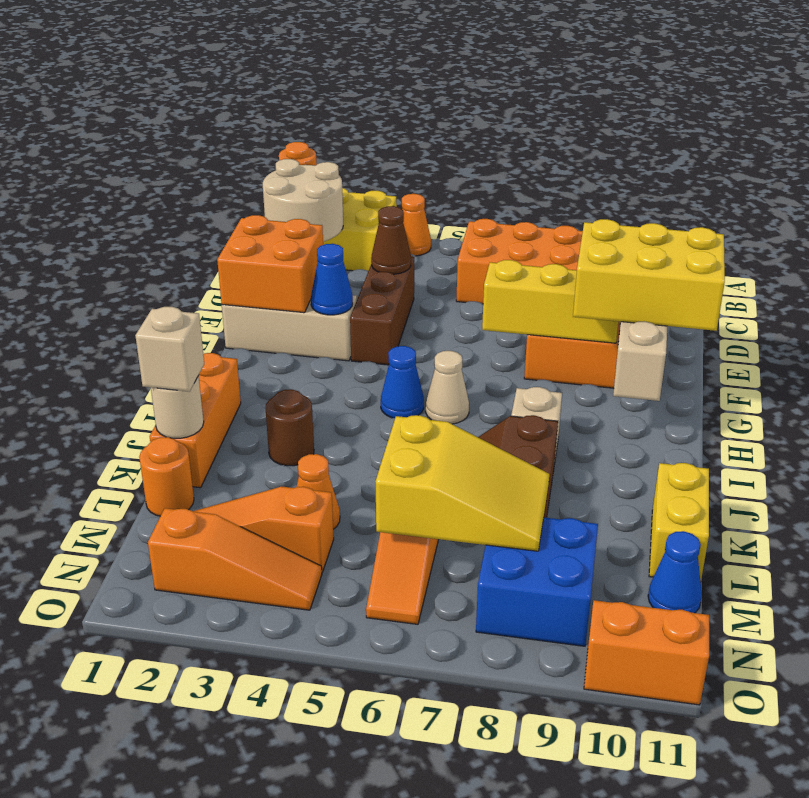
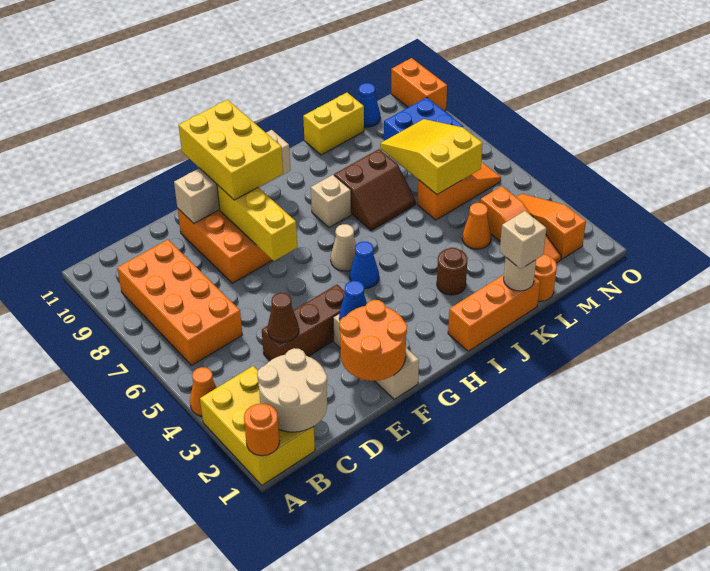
orange 2x2 brick [217,215,323,313] -> orange 2x2 round brick [339,300,407,381]

